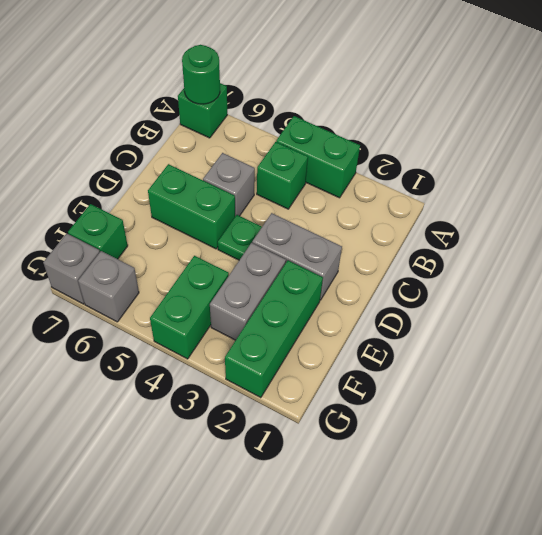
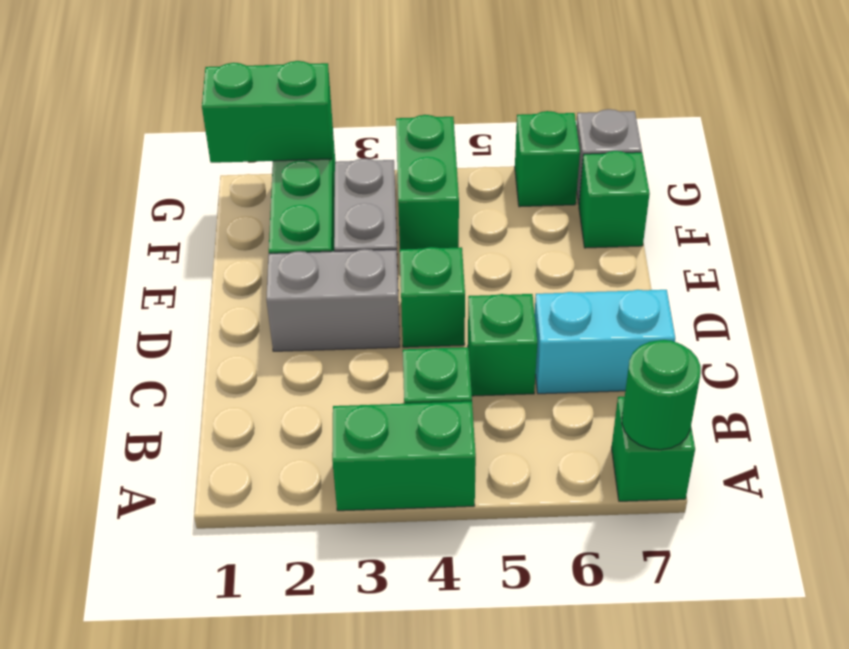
grey 1x1 brick [203,153,255,216] -> green 1x1 brick [468,294,537,396]
none -> cyan 1x2 brick [535,290,675,394]
green 1x1 plate [218,215,262,260] -> green 1x1 brick [400,247,465,347]
green 1x2 brick [148,164,235,249] -> green 1x2 brick moved to [202,61,332,163]
grey 1x1 brick [78,251,139,322] -> green 1x1 brick [515,111,580,207]

